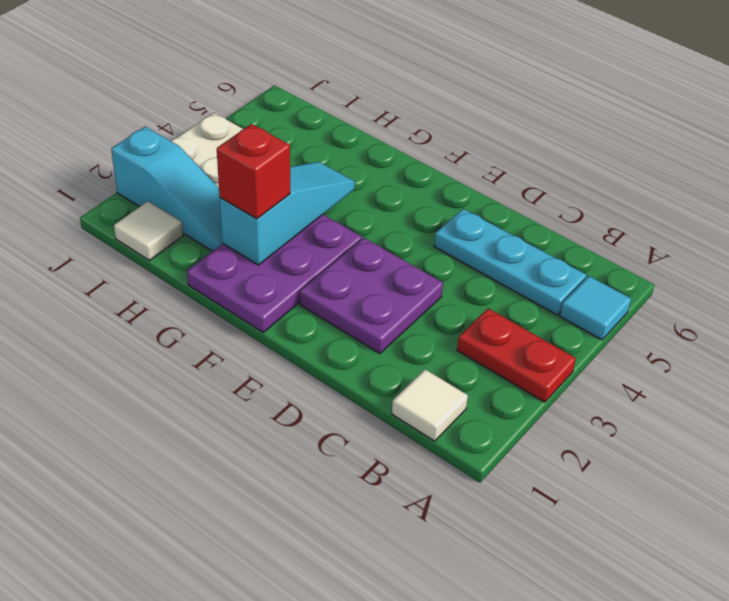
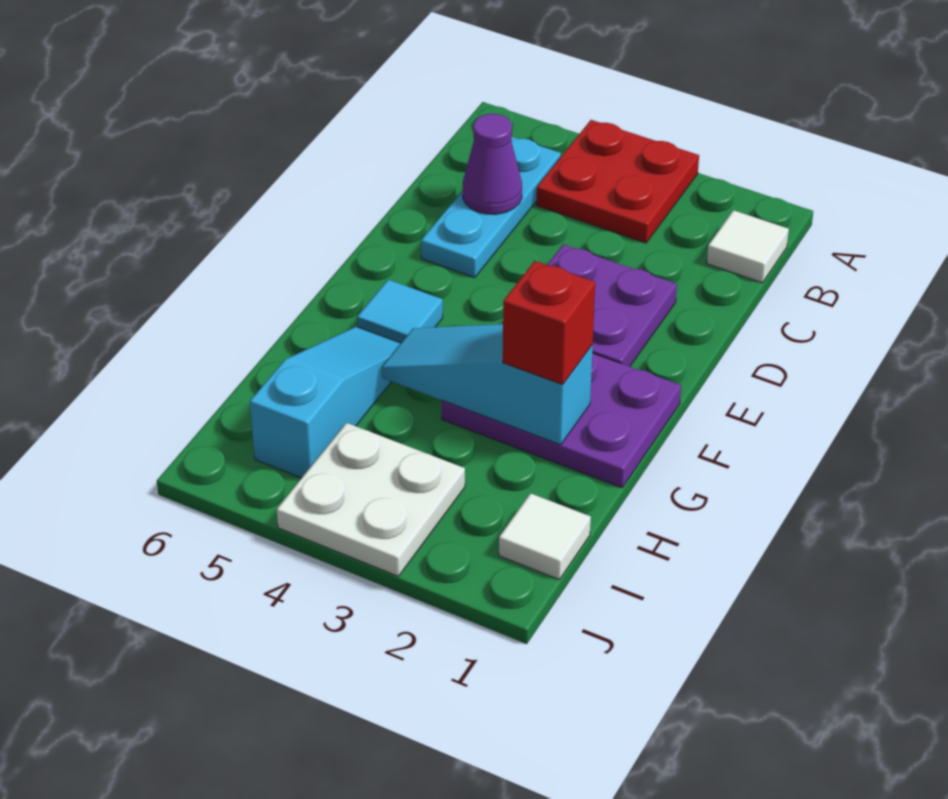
red 1x2 plate [457,308,576,402] -> red 2x2 plate [536,120,699,243]
cyan 1x1 tile [560,276,631,340] -> cyan 1x1 tile moved to [357,280,443,343]
none -> purple 1x1 cone [463,114,522,214]
cyan 1x3 slope [111,127,223,251] -> cyan 1x3 slope moved to [250,327,401,478]

